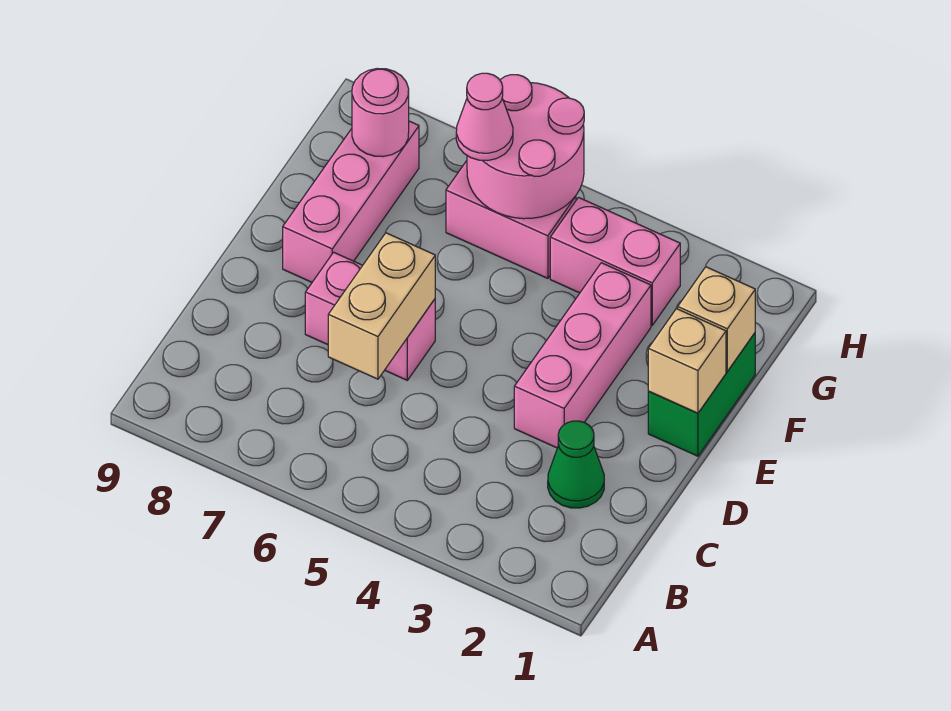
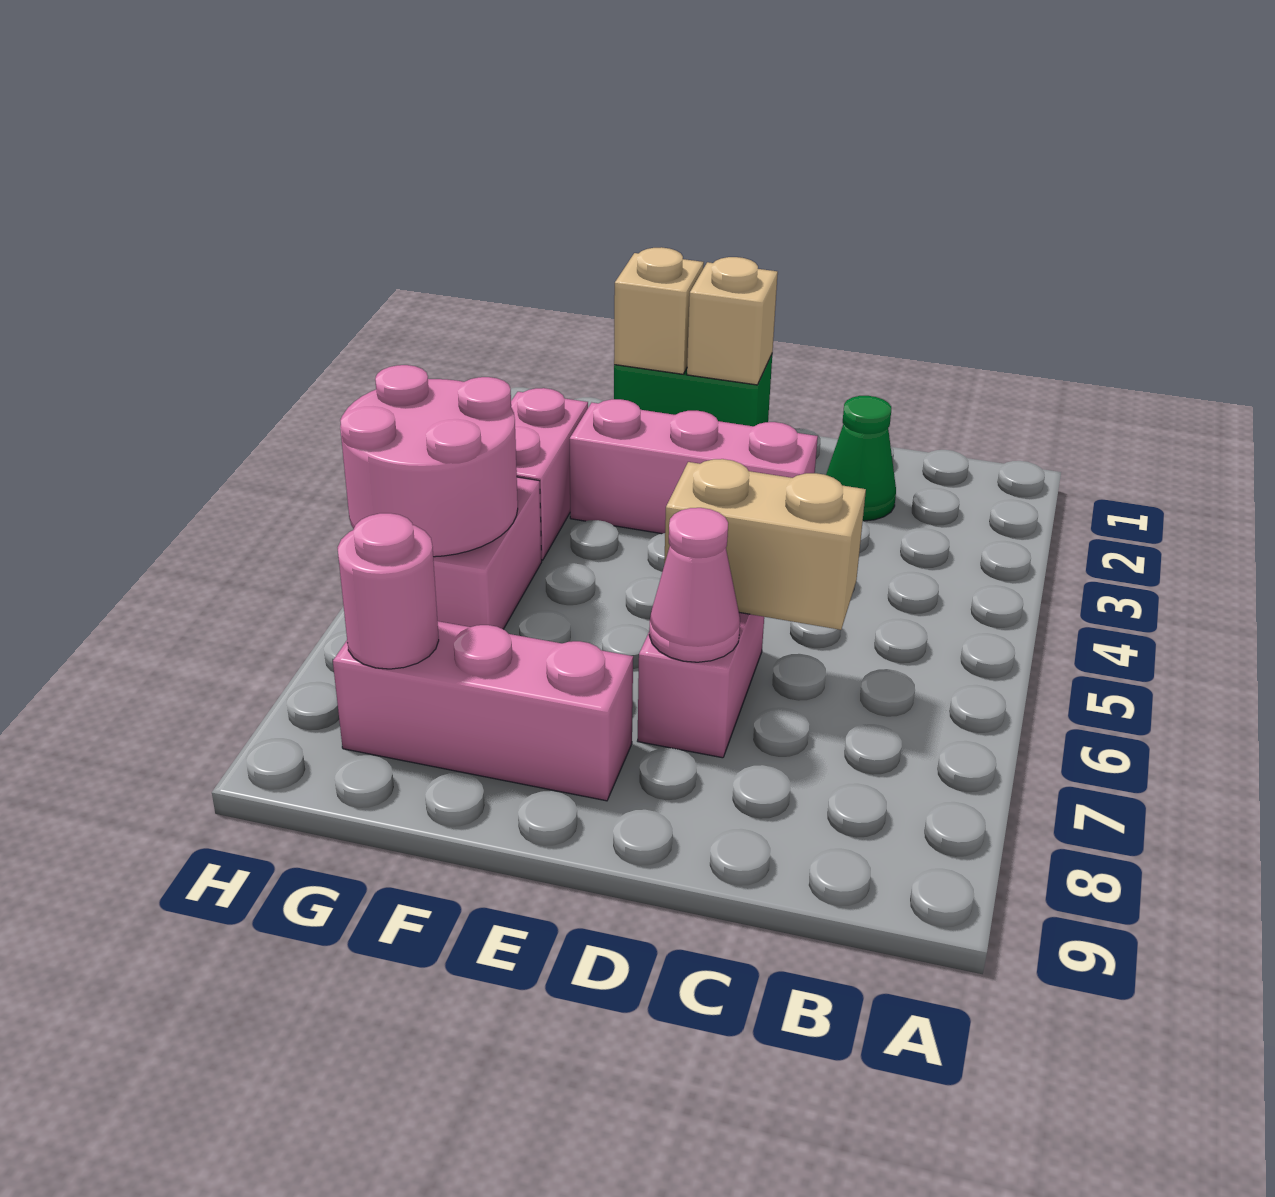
pink 1x1 cone [456,73,513,161] -> pink 1x1 cone moved to [649,508,740,662]

